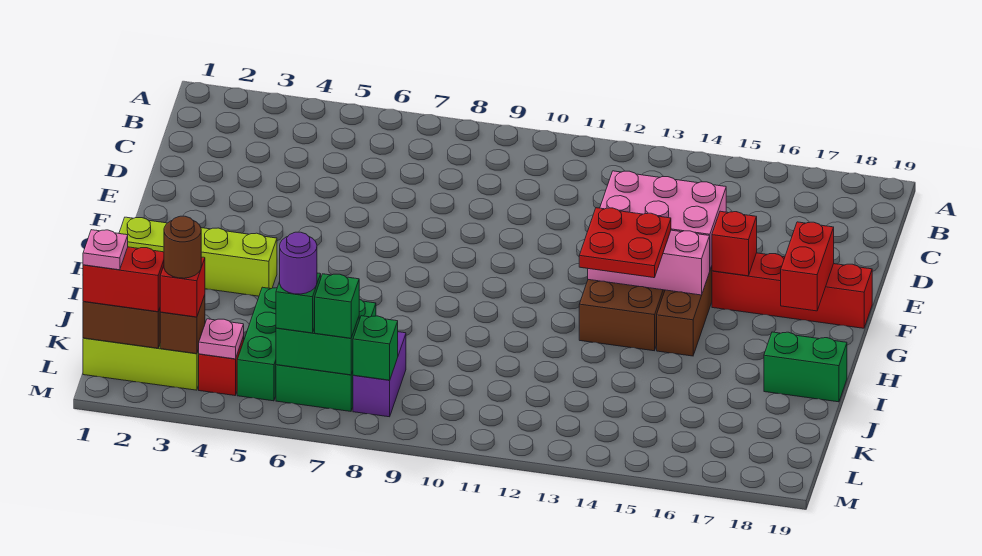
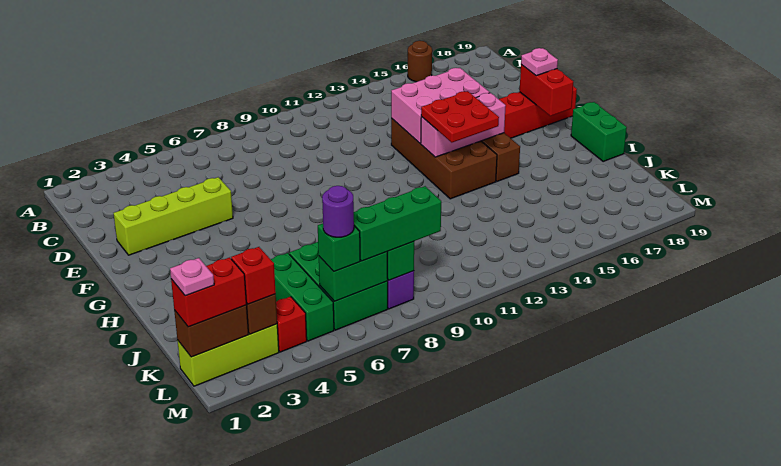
red 1x1 brick [712,211,757,276] -> none
lime 1x4 brick [119,217,277,296] -> lime 1x4 brick moved to [114,177,233,255]
green 1x2 brick [764,332,847,402] -> green 1x2 brick turned to [571,102,627,162]
brown 1x1 round brick [164,216,201,278] -> brown 1x1 round brick moved to [408,41,432,82]
pink 1x1 plate [199,319,244,359] -> pink 1x1 plate moved to [521,48,558,76]
green 1x1 brick [315,274,359,338] -> green 1x3 brick [354,186,441,261]

